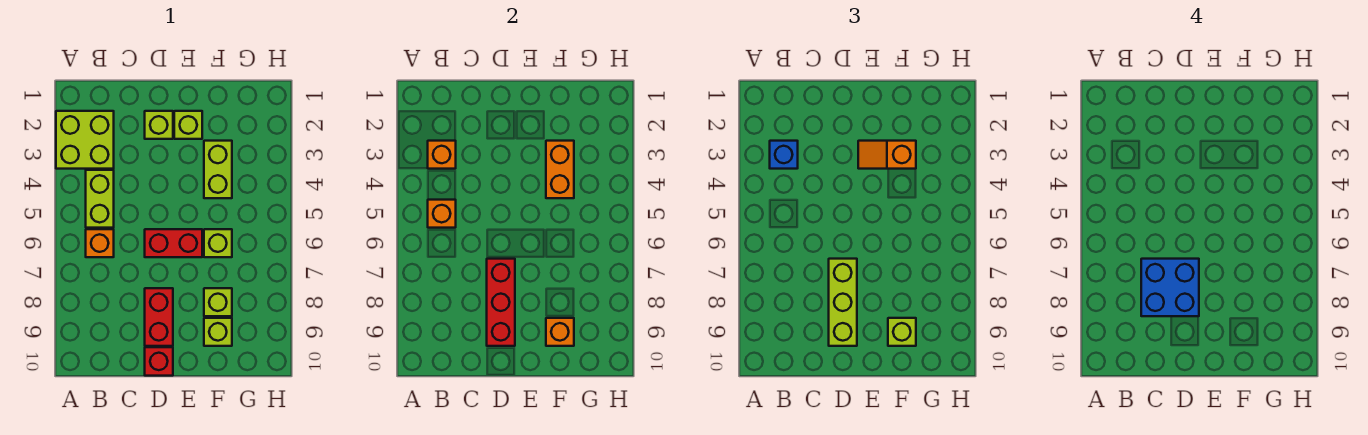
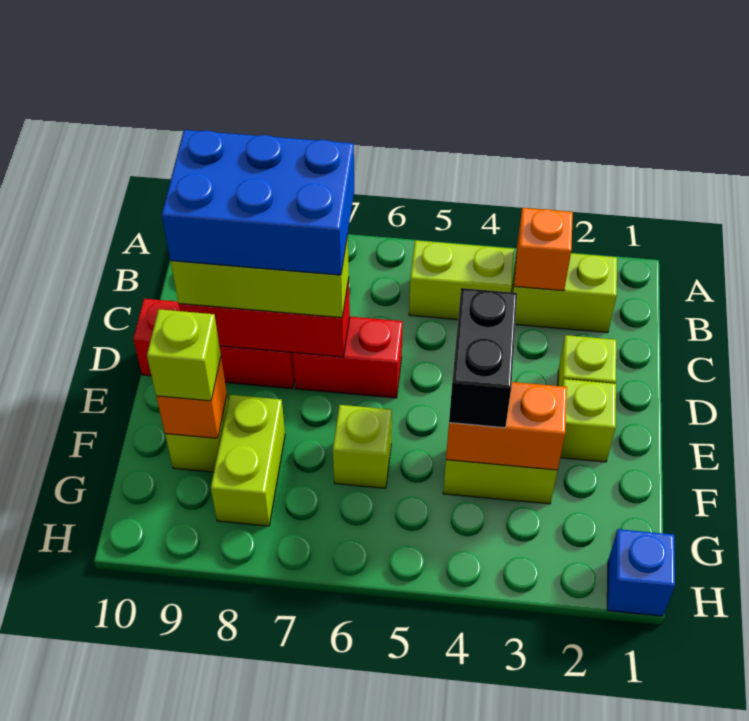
lime 2x2 brick [56,111,114,169] -> lime 1x2 brick [511,251,617,333]
blue 1x1 brick [770,141,798,169] -> blue 1x1 brick moved to [607,529,675,616]
orange 1x1 brick [428,200,456,228] -> none
orange 1x1 brick [86,229,114,257] -> none
blue 2x2 brick [1141,259,1199,316] -> blue 2x3 brick [162,130,354,275]
red 1x2 brick [145,229,202,257] -> red 1x2 brick turned to [293,317,403,398]
orange 1x2 slope [858,141,916,169] -> none
none -> black 1x2 brick [449,288,517,428]
lime 1x1 brick [204,288,232,316] -> lime 1x2 brick [211,395,285,526]

